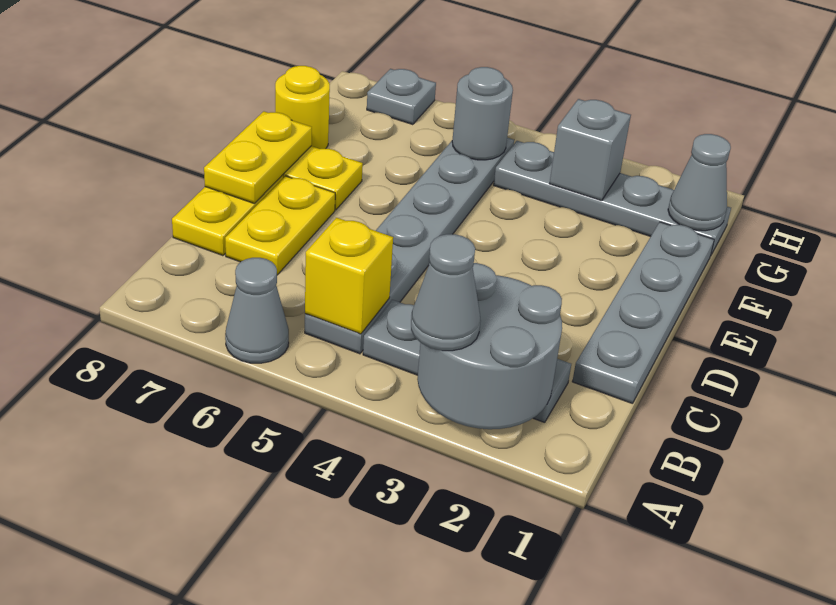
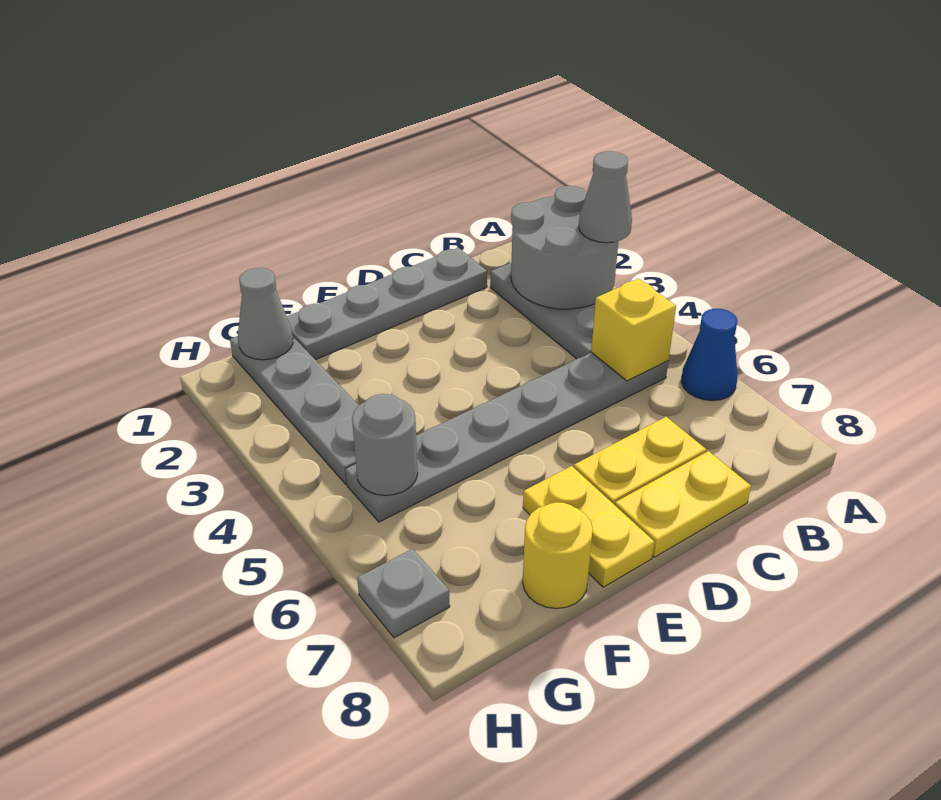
grey 1x1 cone [225,258,289,363] -> blue 1x1 cone [681,309,738,401]
yellow 1x2 plate [204,111,312,203] -> none
grey 1x1 brick [550,99,631,201] -> none

